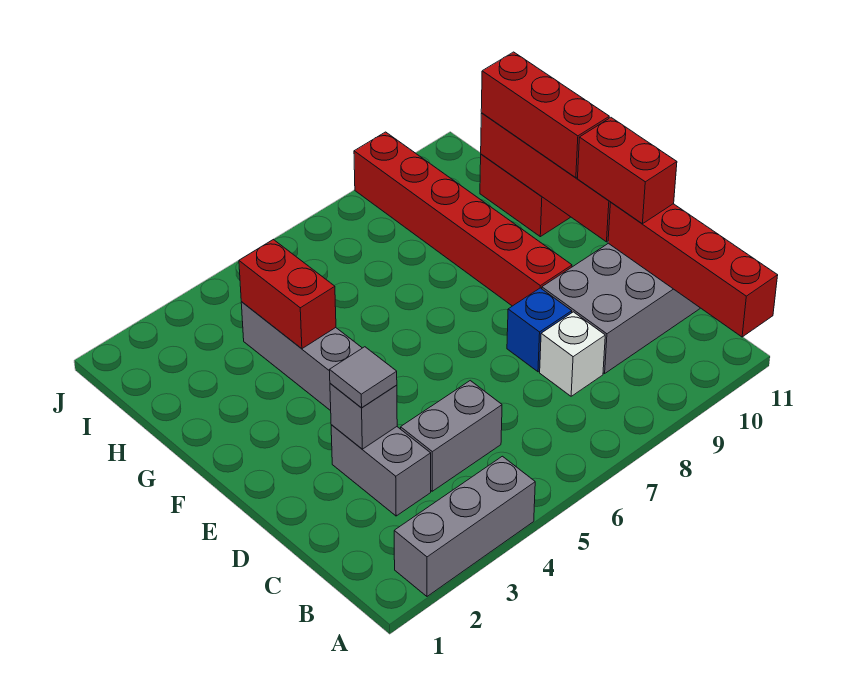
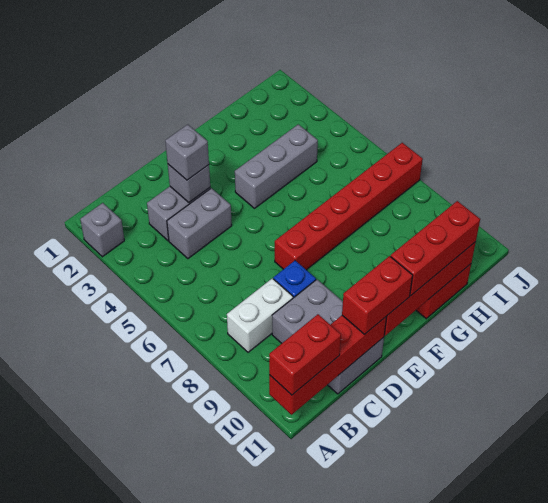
grey 1x3 brick [394,456,535,596] -> grey 1x1 brick [80,203,124,257]
grey 1x2 brick [401,381,502,491] -> grey 1x2 brick turned to [167,188,232,259]
white 1x1 brick [540,312,605,396] -> white 1x2 brick [227,278,293,352]
grey 1x1 tile [330,347,397,408] -> grey 1x1 brick [165,125,209,180]
red 1x6 brick [354,132,572,306] -> red 1x6 brick moved to [275,143,423,270]
red 1x2 brick [239,239,336,349] -> red 1x2 brick moved to [269,314,341,395]

